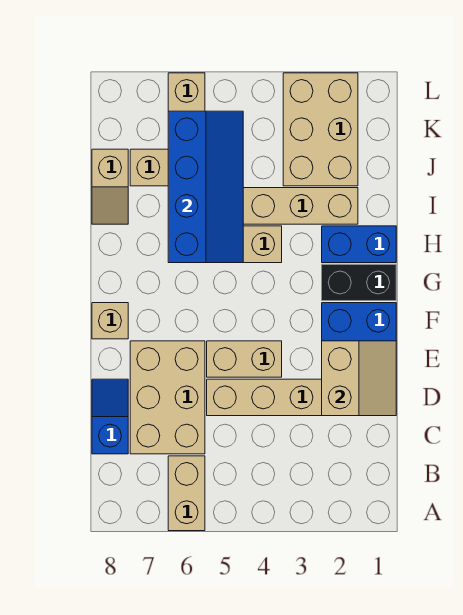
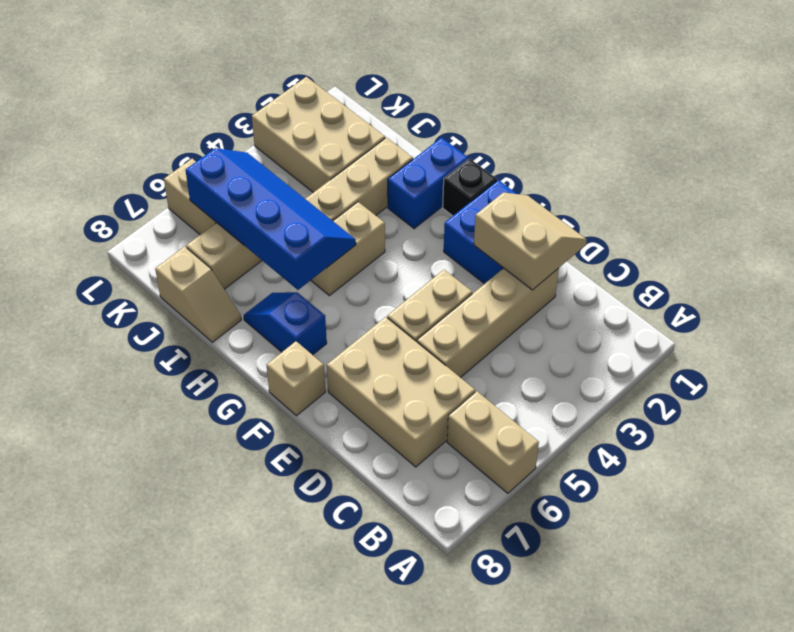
blue 1x2 slope [92,379,128,454] -> blue 1x2 slope moved to [244,292,327,355]
black 1x2 brick [322,264,396,301] -> black 1x1 brick [443,159,497,216]

